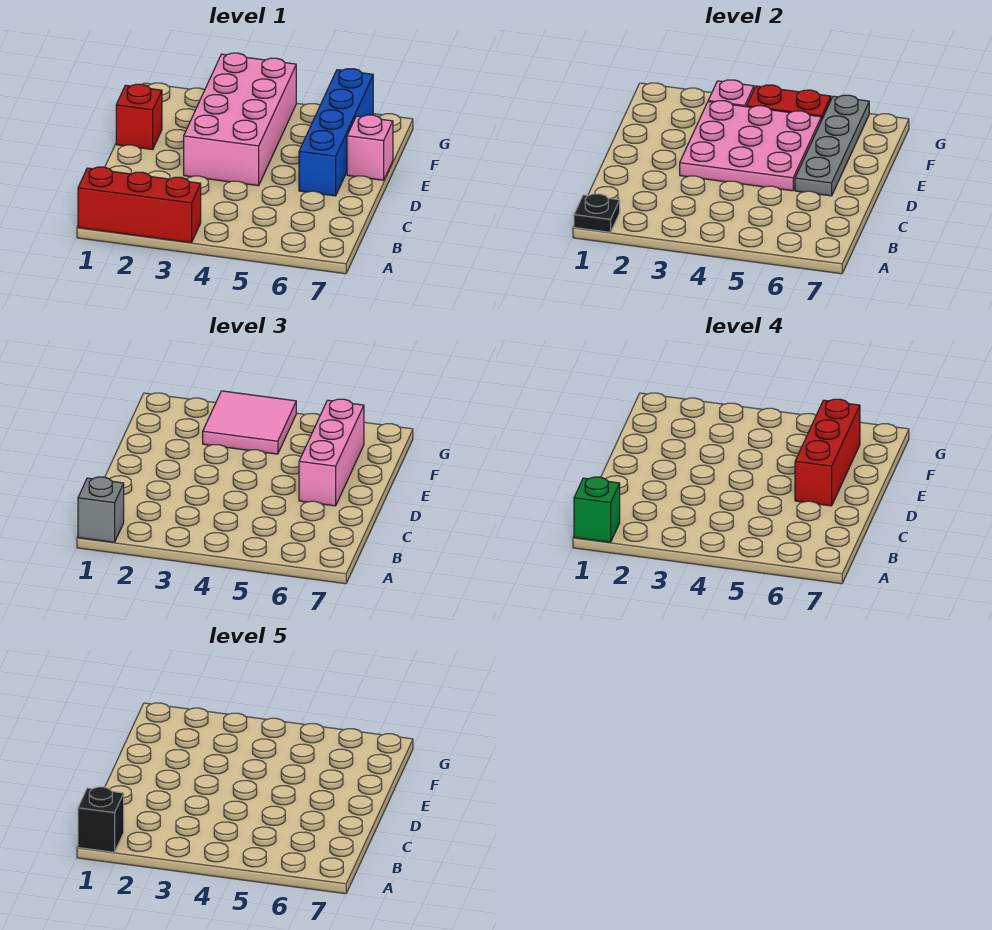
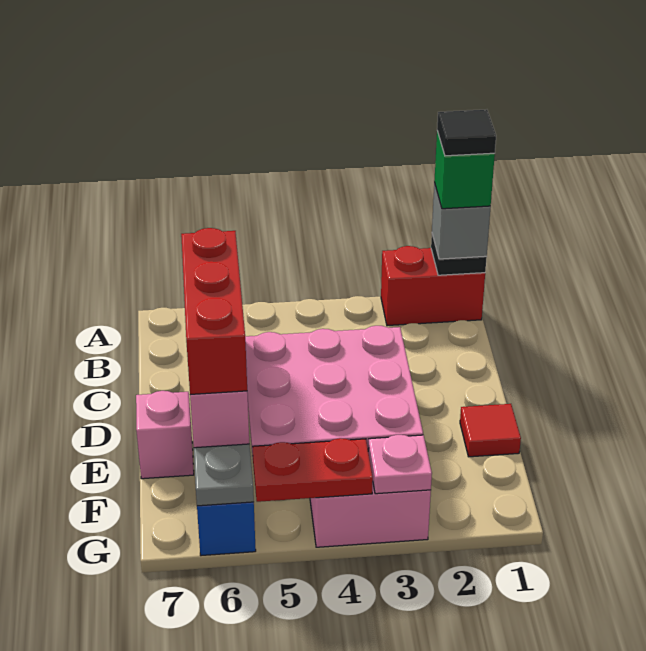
red 1x3 brick [78,167,201,243] -> red 1x2 brick [381,246,485,326]
black 1x1 brick [78,787,124,852] -> black 1x1 tile [437,110,496,156]
red 1x1 brick [116,84,162,149] -> red 1x1 tile [460,404,521,457]
pink 2x2 tile [203,391,296,454] -> none

